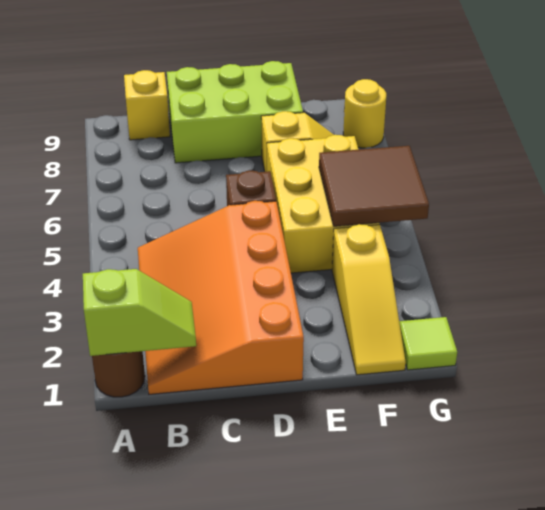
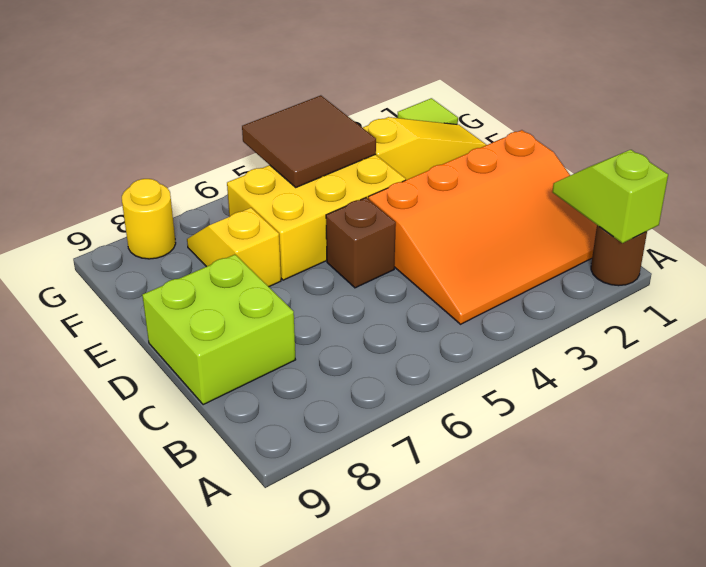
yellow 1x1 brick [124,70,170,140] -> none
lime 2x3 brick [167,61,303,163] -> lime 2x2 brick [142,255,296,405]

